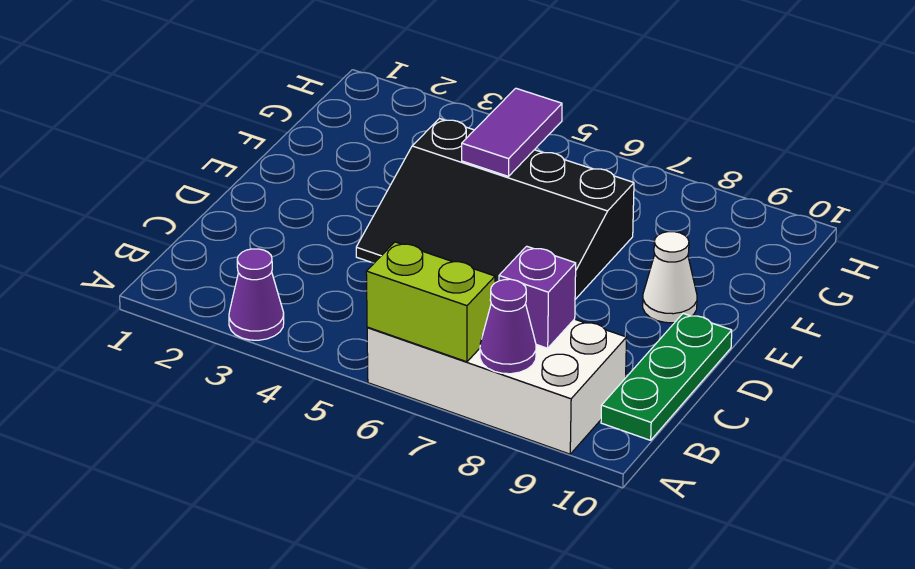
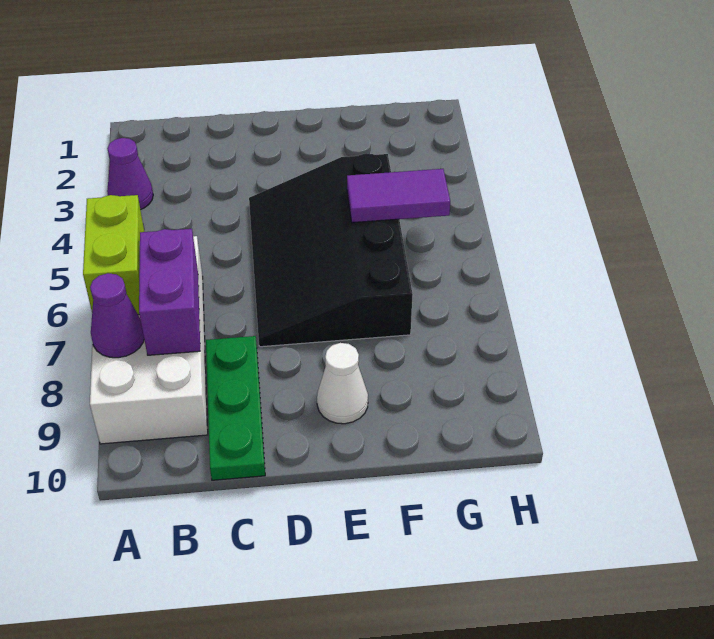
purple 1x1 brick [499,246,576,348] -> purple 1x2 brick [139,229,200,355]
green 1x3 plate [601,314,732,440] -> green 1x3 plate turned to [206,336,265,480]

